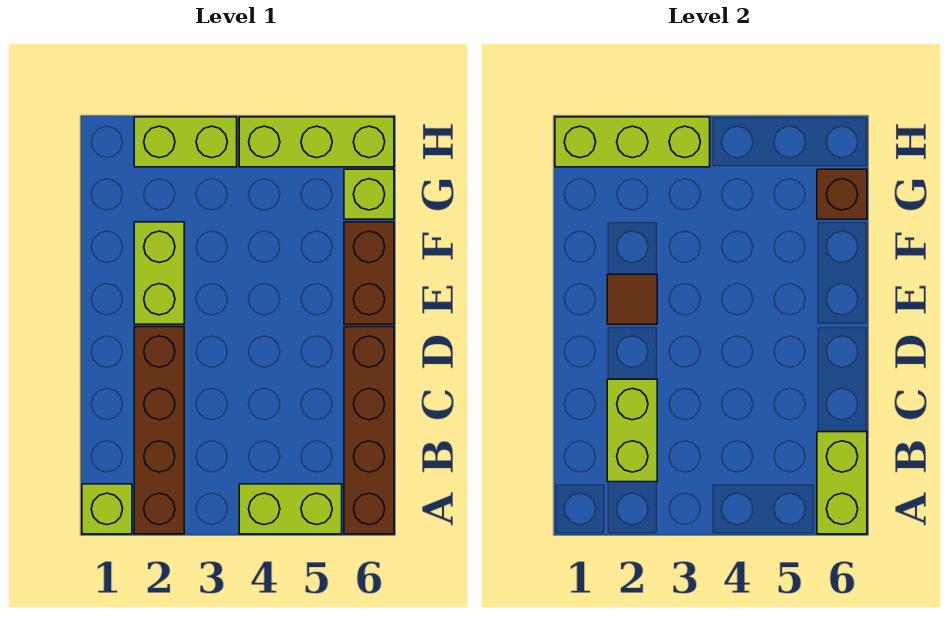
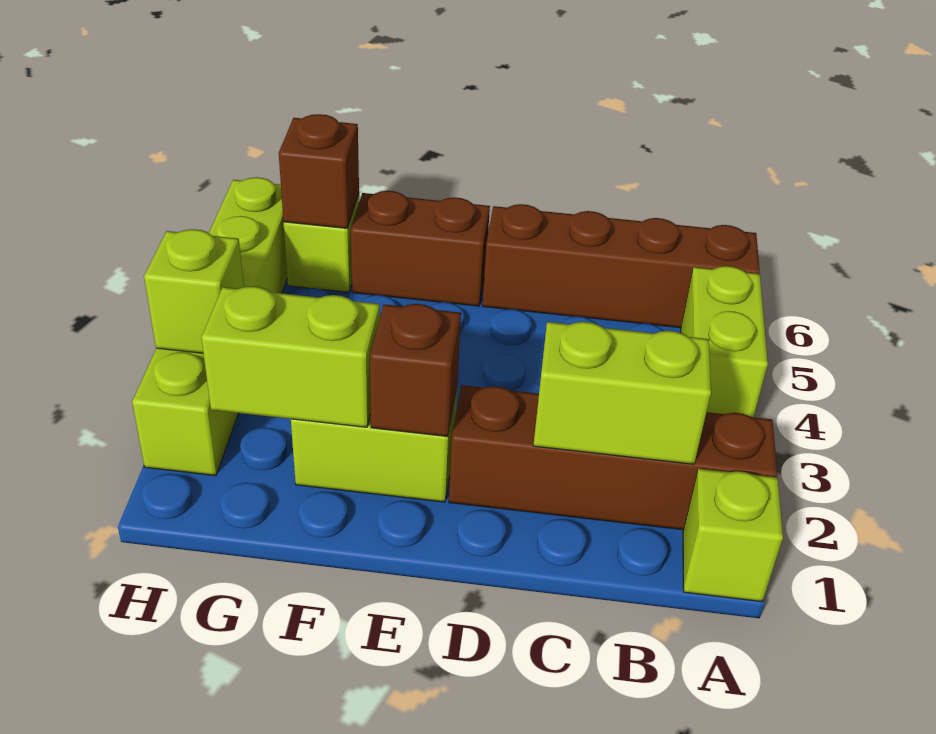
lime 1x2 brick [817,432,867,534] -> lime 1x2 brick moved to [201,286,380,427]
brown 1x1 tile [607,274,657,324] -> brown 1x1 brick [370,304,461,437]
lime 1x3 brick [555,117,710,167] -> lime 1x1 brick [144,229,244,353]

